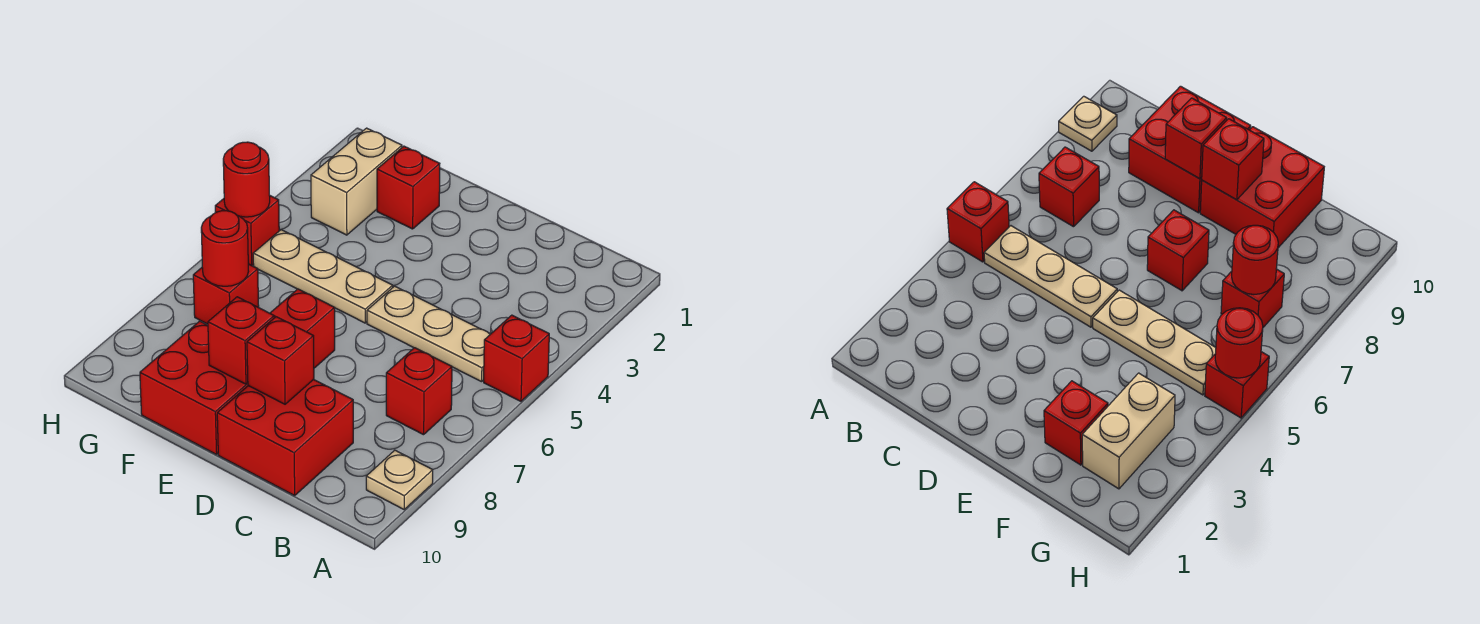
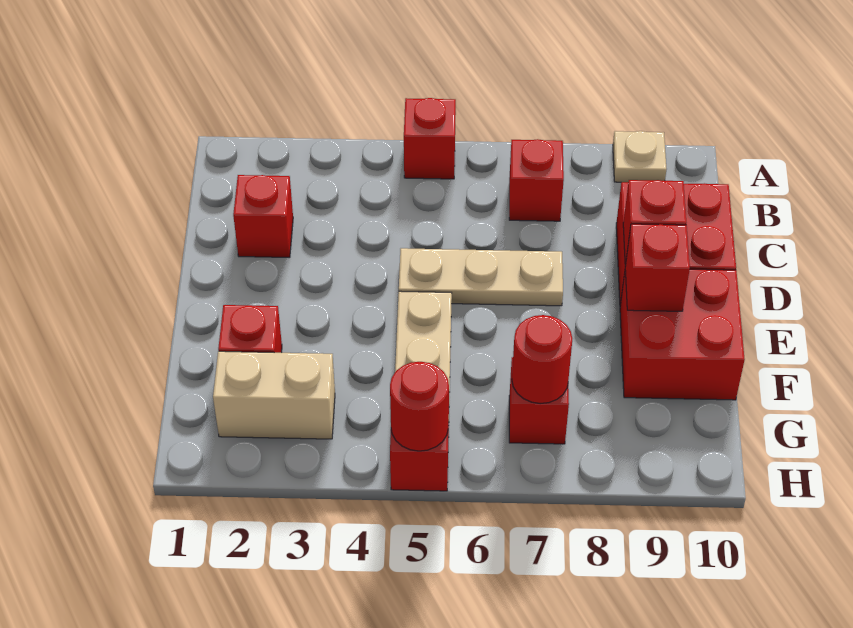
tan 1x3 plate [367,286,490,382] -> tan 1x3 plate turned to [399,248,563,306]
red 1x1 brick [270,289,335,368] -> red 1x1 brick moved to [233,175,293,258]

